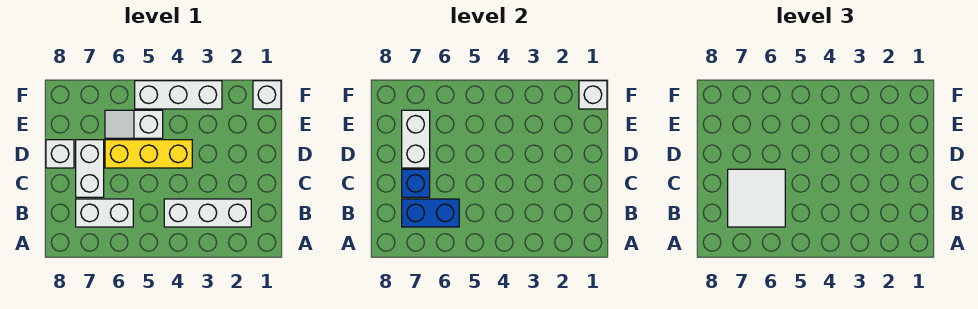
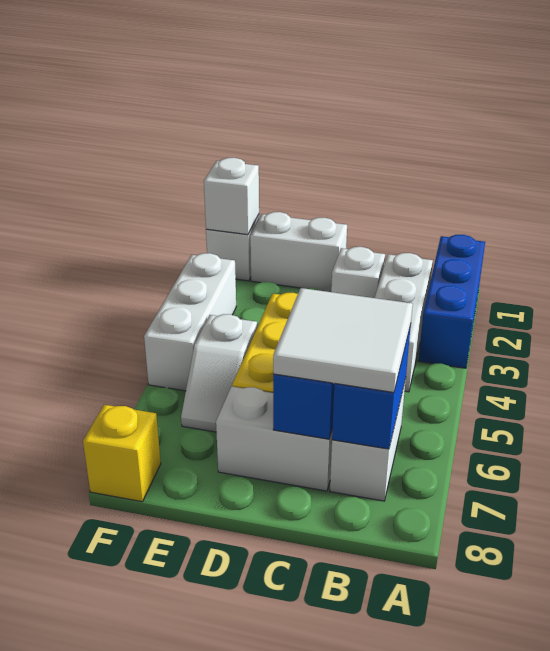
none -> blue 1x3 brick [418,235,485,368]
white 1x2 brick [402,110,430,168] -> white 1x2 brick moved to [250,212,347,292]
white 1x1 brick [46,140,74,168] -> white 1x1 brick moved to [331,247,385,298]
none -> yellow 1x1 brick [83,405,161,502]

